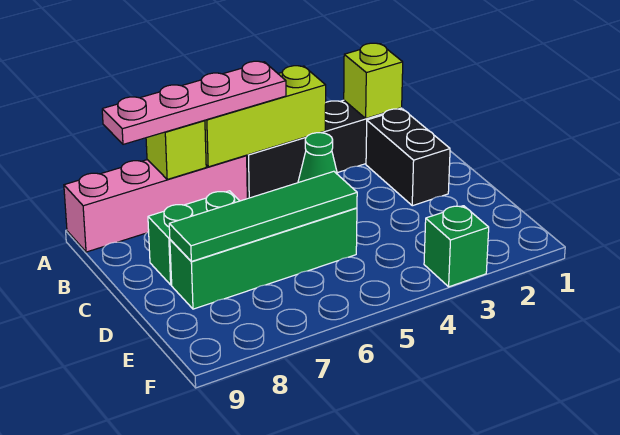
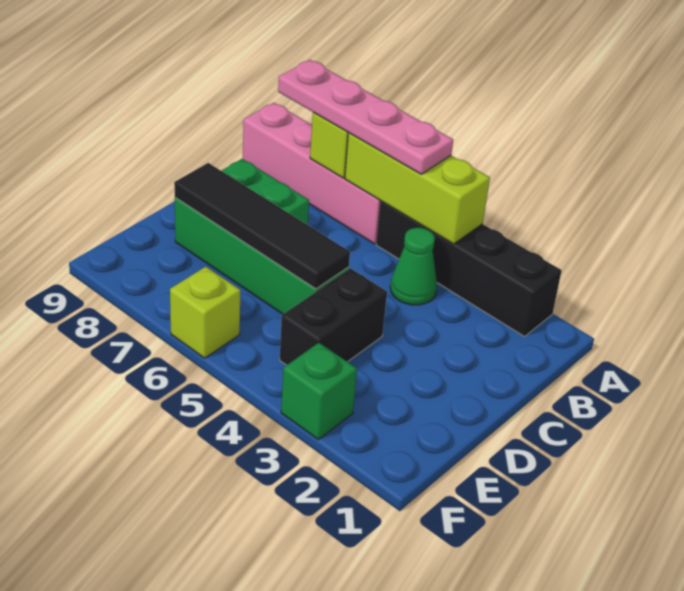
lime 1x1 brick [344,43,403,118] -> lime 1x1 brick moved to [170,267,241,358]
black 1x2 brick [366,109,450,206] -> black 1x2 brick moved to [280,269,387,365]
green 1x4 tile [169,171,357,261] -> black 1x4 tile [174,163,350,289]

